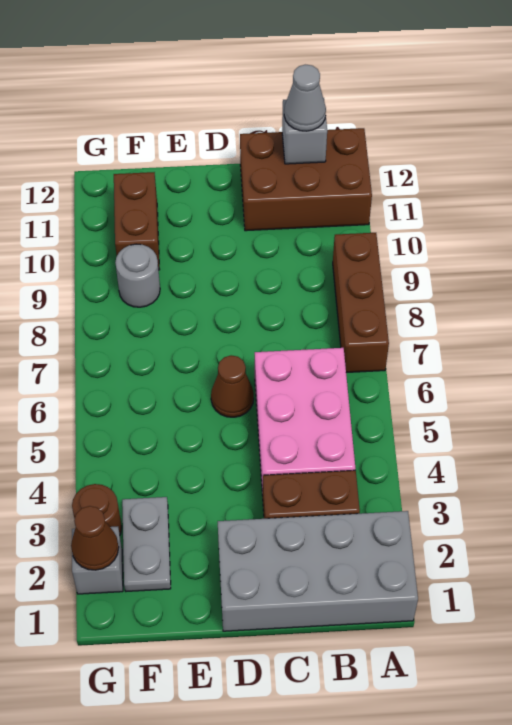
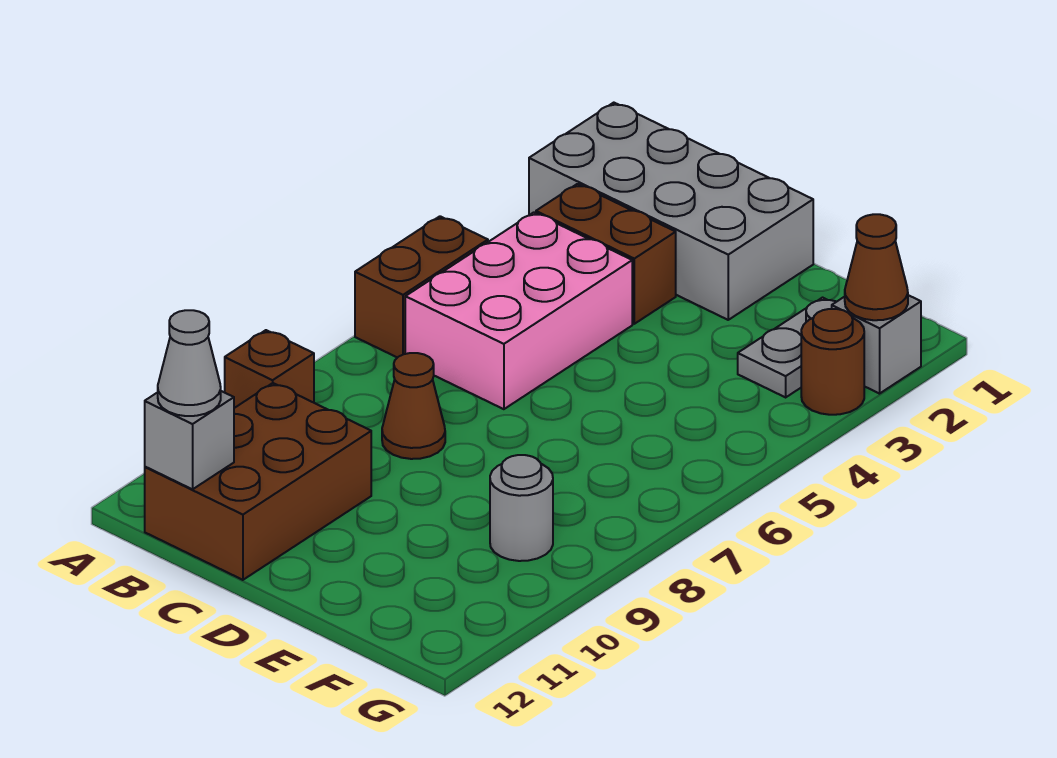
brown 1x3 brick [333,233,389,373] -> brown 1x1 brick [225,330,314,408]
brown 2x3 brick [240,128,372,231] -> brown 2x3 brick turned to [145,383,371,580]
brown 1x1 cone [211,355,254,417] -> brown 1x1 cone moved to [382,353,445,459]
brown 1x2 brick [114,172,159,270] -> brown 1x2 brick moved to [355,216,488,358]

